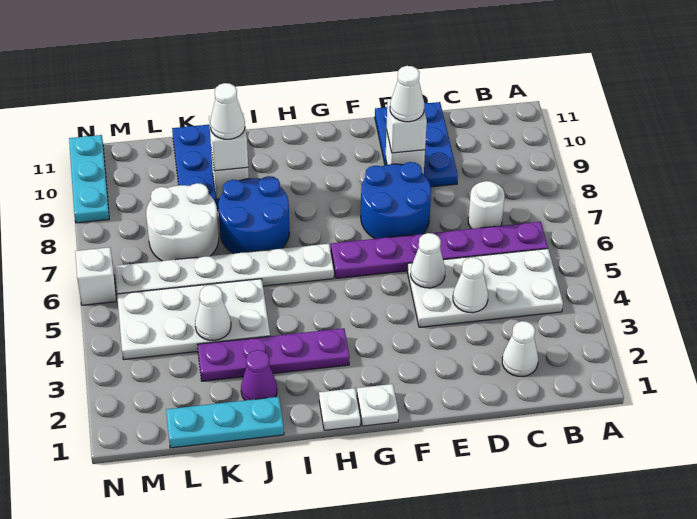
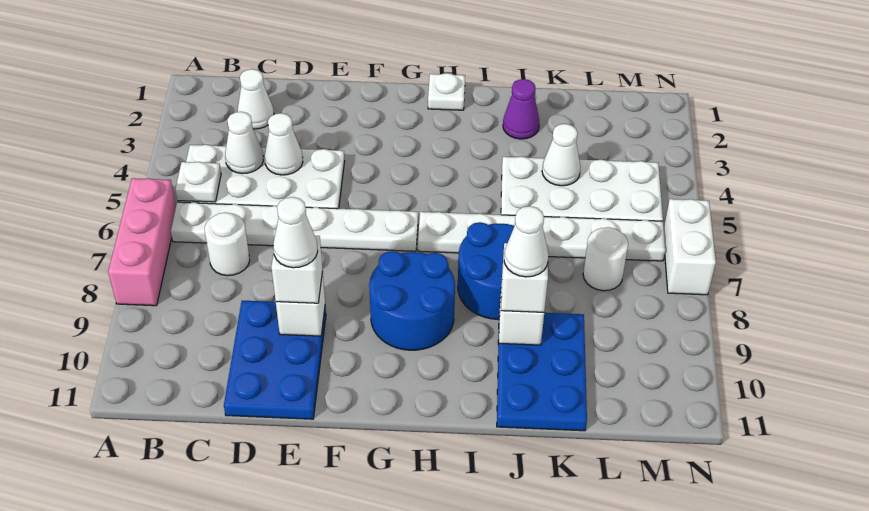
none -> pink 1x3 brick [108,178,176,306]
purple 1x6 plate [331,222,548,278] -> white 1x6 plate [171,202,418,251]
white 1x1 cone [411,233,445,288] -> white 1x1 cone moved to [225,112,263,174]
blue 2x2 round brick [361,162,431,239] -> blue 2x2 round brick moved to [369,251,455,350]
white 1x1 plate [357,384,399,426] -> white 1x1 plate moved to [175,162,221,202]
purple 1x4 plate [197,328,350,381] -> none
cyan 1x3 plate [166,397,284,448] -> none
white 2x2 round brick [146,183,219,261] -> white 1x1 round brick [583,227,628,291]
white 1x1 brick [75,247,116,305] -> white 1x2 brick [664,199,716,295]
cyan 1x3 plate [69,135,109,223] -> none

